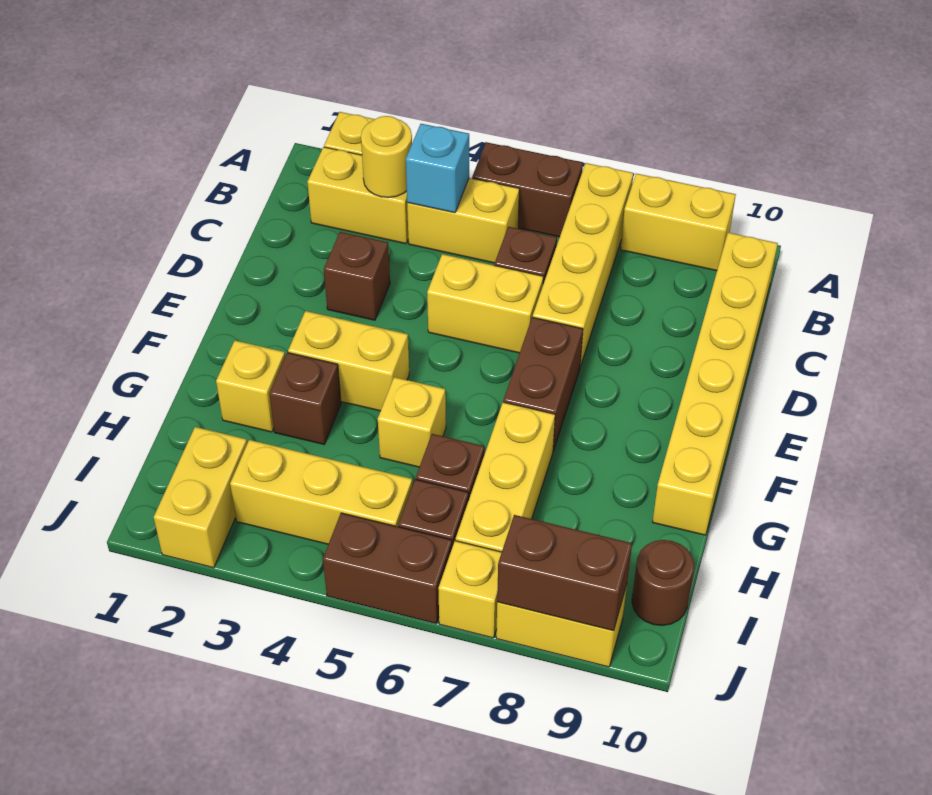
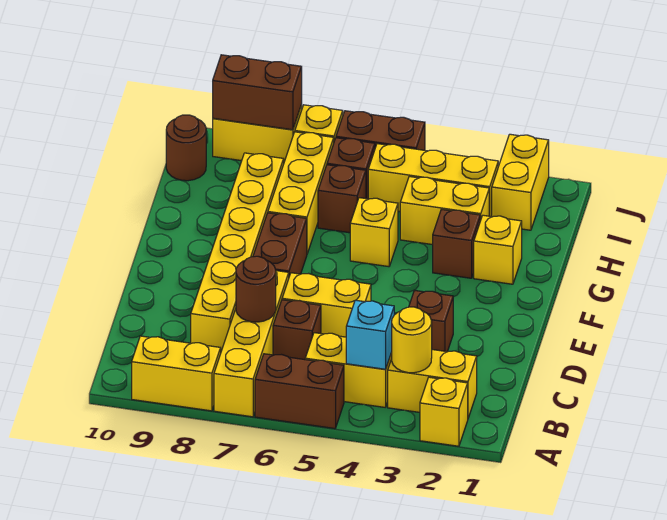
yellow 1x6 brick [653,233,778,535] -> yellow 1x6 brick moved to [191,153,284,351]
none -> brown 1x1 round brick [236,256,276,322]
yellow 1x2 brick [288,311,409,411] -> yellow 1x2 brick moved to [400,177,489,245]

